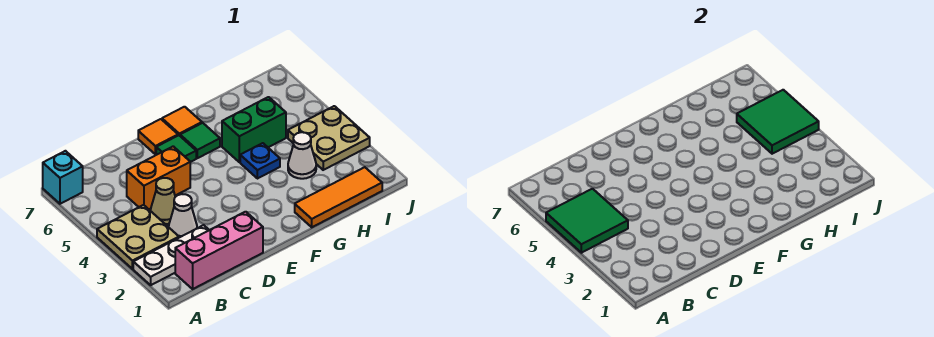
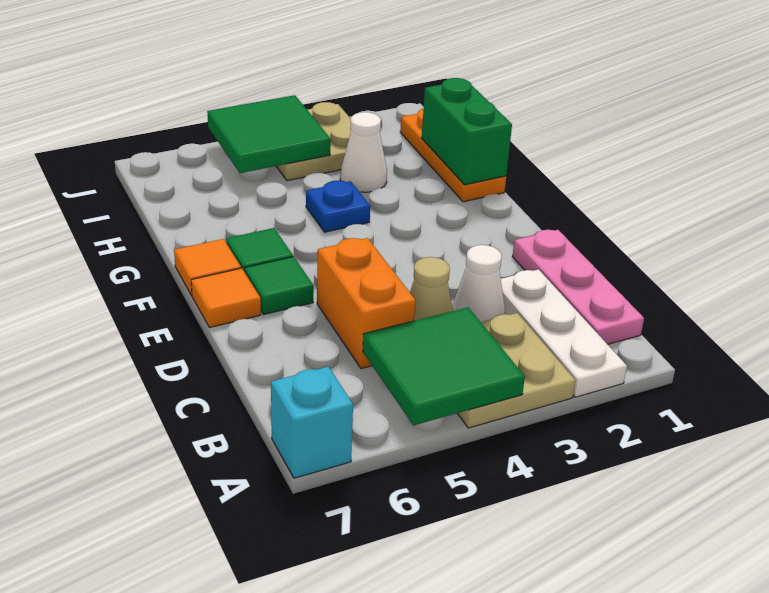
pink 1x3 brick [175,212,263,289] -> pink 1x3 plate [512,230,644,344]
orange 1x3 tile [295,167,382,227] -> orange 1x3 plate [400,109,506,202]
green 1x2 brick [222,97,286,162] -> green 1x2 brick moved to [422,78,512,185]

